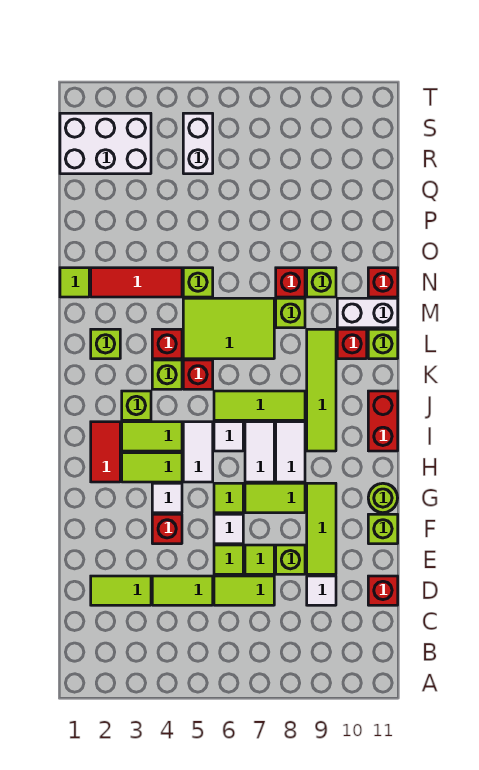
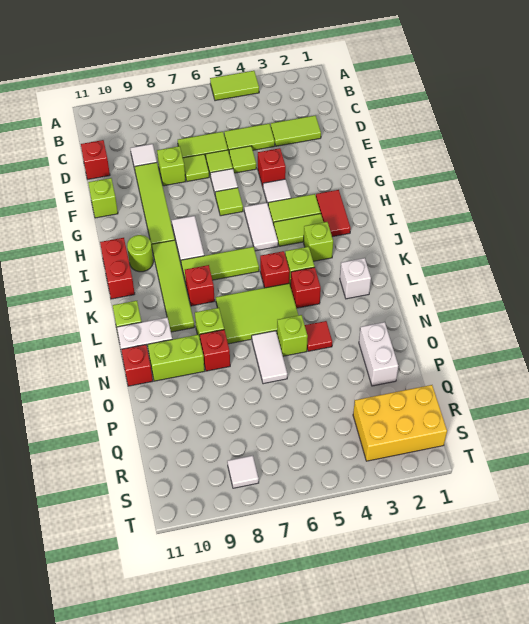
lime 1x3 tile [307,483,336,574] -> lime 1x4 tile [134,162,175,244]
lime 1x2 tile [245,483,305,513] -> lime 1x2 tile moved to [210,71,259,101]
lime 1x1 round brick [368,483,398,513] -> lime 1x1 round brick moved to [127,235,153,272]
white 1x2 tile [245,422,274,482] -> white 1x2 tile moved to [252,331,287,384]
white 1x1 tile [214,422,243,451] -> white 1x1 tile moved to [227,456,259,488]
lime 1x1 brick [91,329,120,359] -> white 1x1 brick [340,258,371,299]
red 1x1 brick [337,329,367,359] -> red 1x1 brick moved to [185,265,215,306]
lime 1x1 tile [60,268,89,297] -> lime 1x1 tile moved to [229,146,256,173]
red 1x3 tile [91,268,182,297] -> red 1x1 tile [305,321,332,351]
lime 1x1 brick [307,268,336,297] -> lime 1x2 brick [148,335,205,381]
white 2x3 brick [60,113,151,174] -> yellow 2x3 brick [353,385,447,461]
white 1x2 brick [183,113,213,174] -> white 1x2 brick moved to [359,322,398,386]

